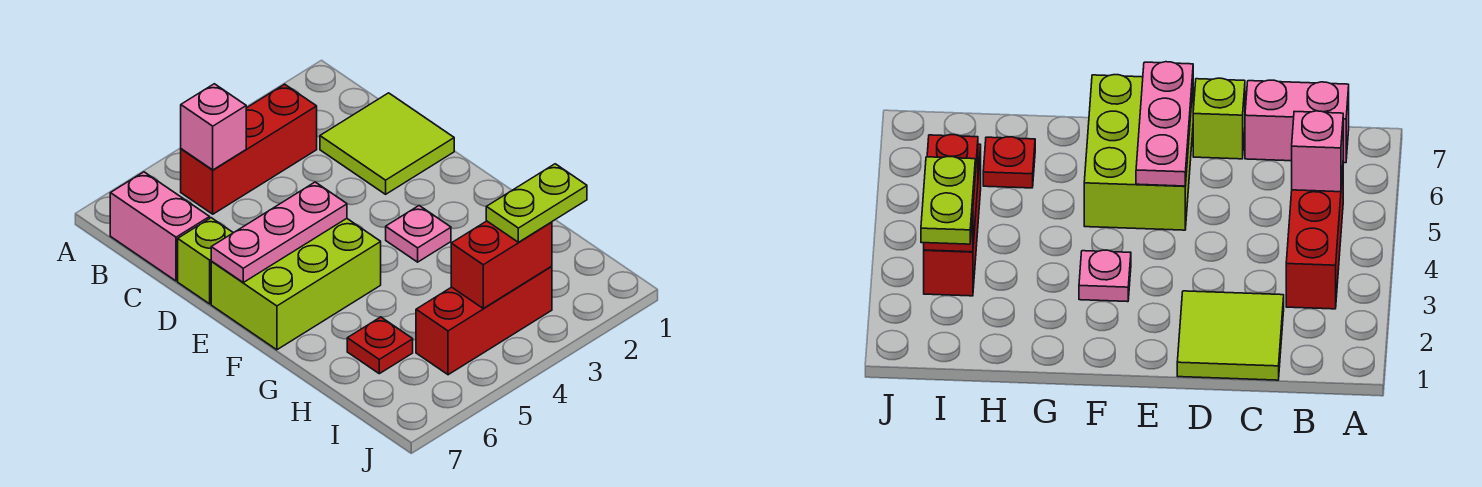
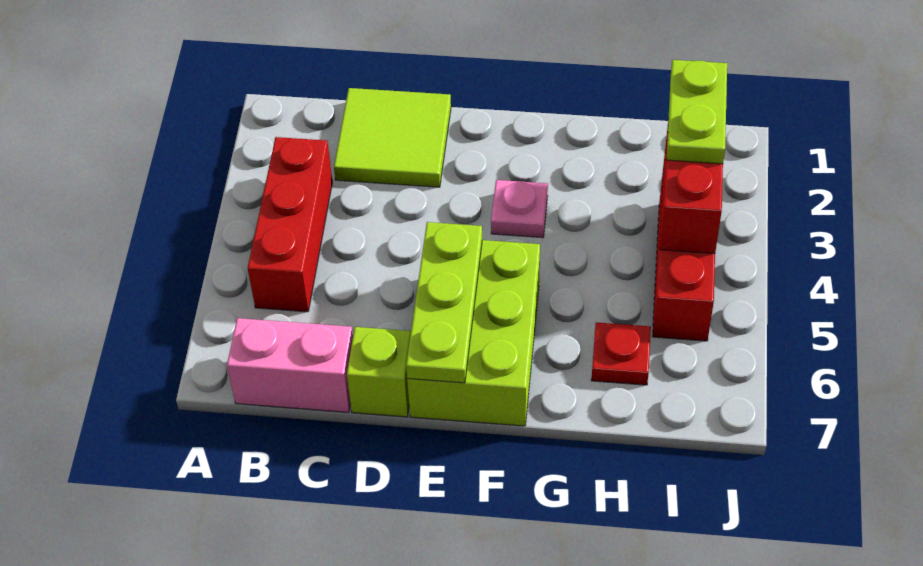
pink 1x1 brick [181,84,246,170] -> none
pink 1x3 plate [211,182,347,282] -> lime 1x3 plate [406,222,482,383]

